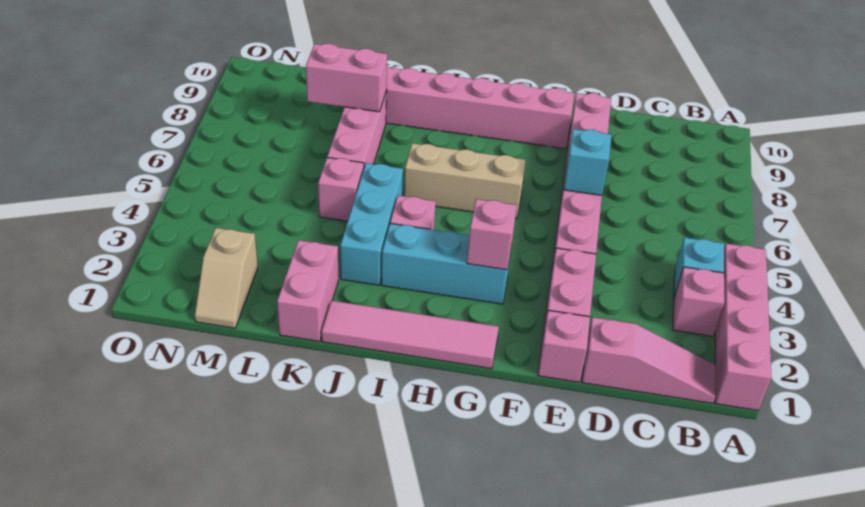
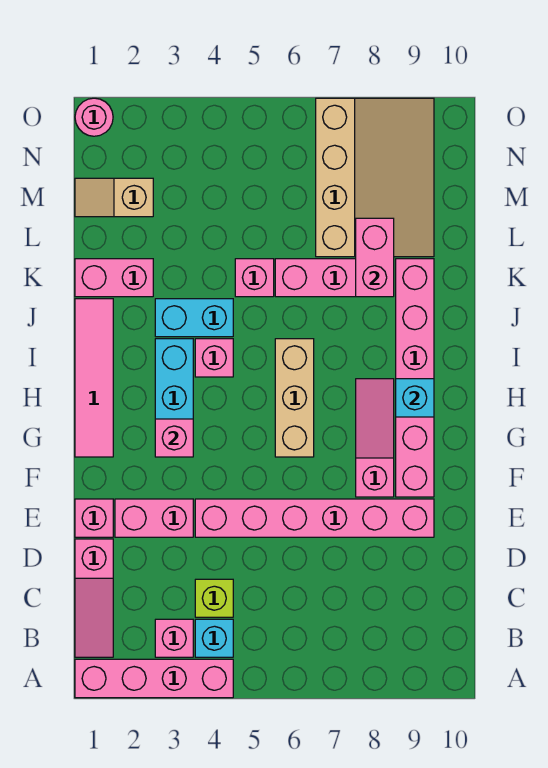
none -> lime 1x1 brick [195,579,233,617]
cyan 1x1 brick [564,129,611,195] -> cyan 1x1 brick moved to [396,379,434,417]
none -> pink 1x3 slope [356,379,394,497]
cyan 1x3 brick [340,163,403,285] -> cyan 1x2 brick [155,299,233,337]
none -> tan 3x4 slope [316,98,434,257]
none -> pink 1x1 round brick [75,98,113,136]

